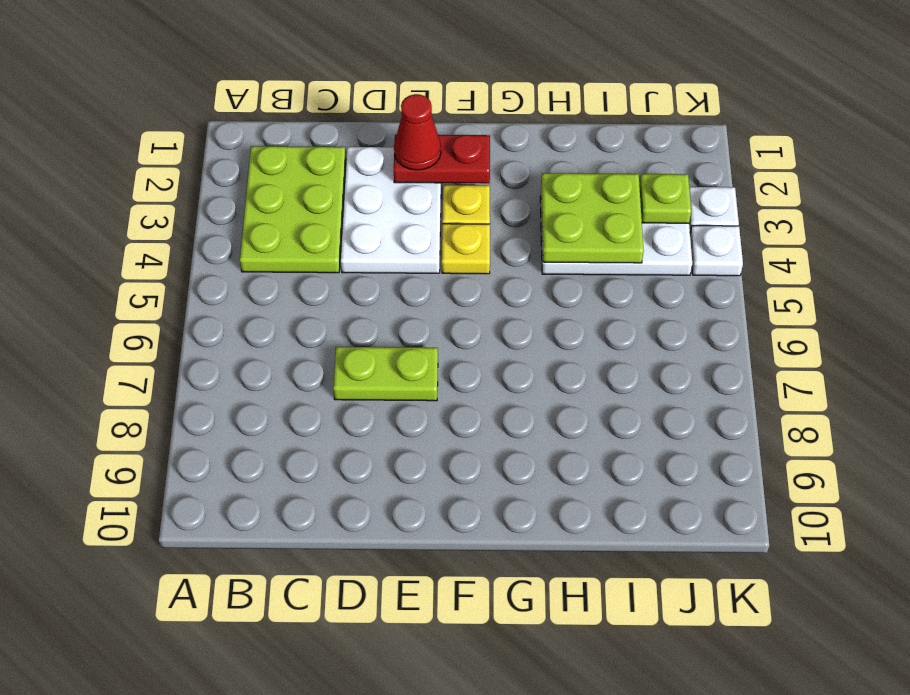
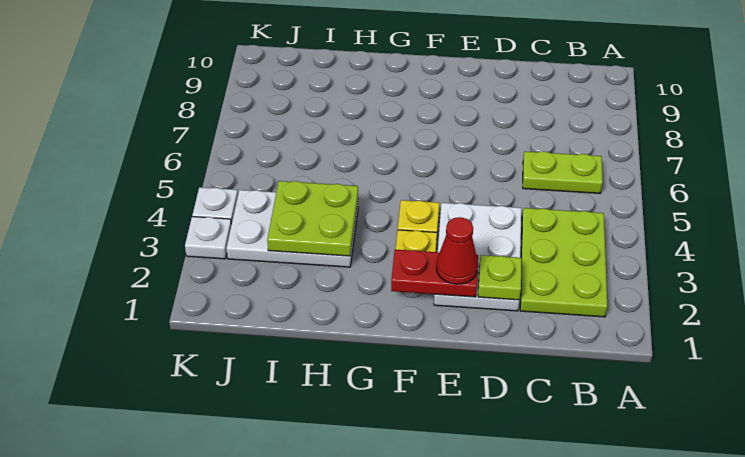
lime 1x2 plate [333,347,438,401] -> lime 1x2 plate moved to [523,151,603,193]
lime 1x1 plate [639,174,691,223] -> lime 1x1 plate moved to [478,255,522,300]

